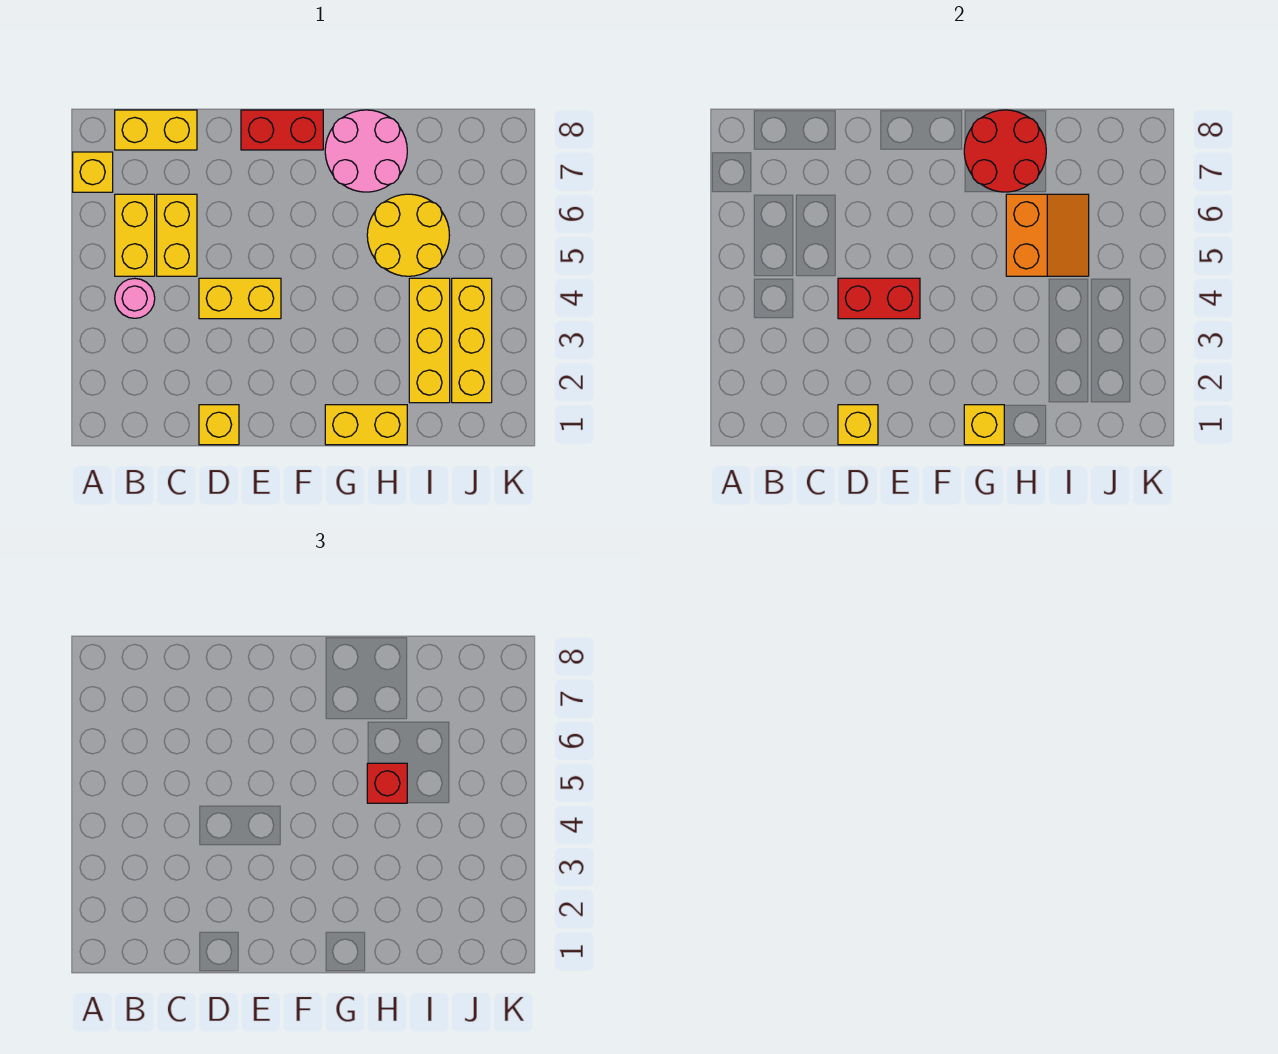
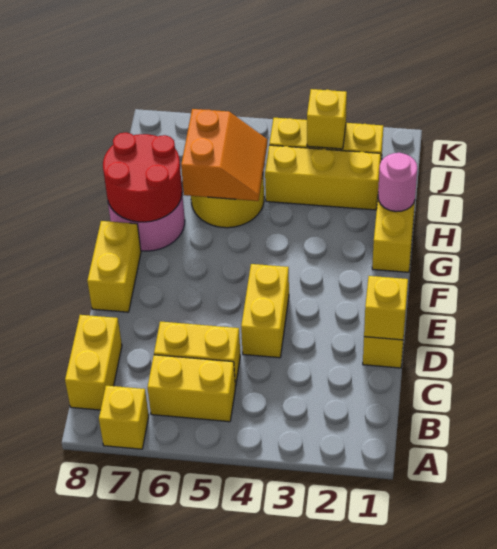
pink 1x1 round brick [115,278,155,318] -> pink 1x1 round brick moved to [378,153,417,212]
red 1x2 brick [838,278,920,319] -> none
red 1x2 brick [241,110,323,150] -> yellow 1x2 brick [87,221,141,312]
yellow 1x1 brick [964,405,1004,445] -> yellow 1x1 brick moved to [307,89,347,149]
orange 2x2 slope [1006,194,1089,276] -> orange 2x2 slope turned to [181,109,267,201]
red 1x1 brick [367,763,407,803] -> none

